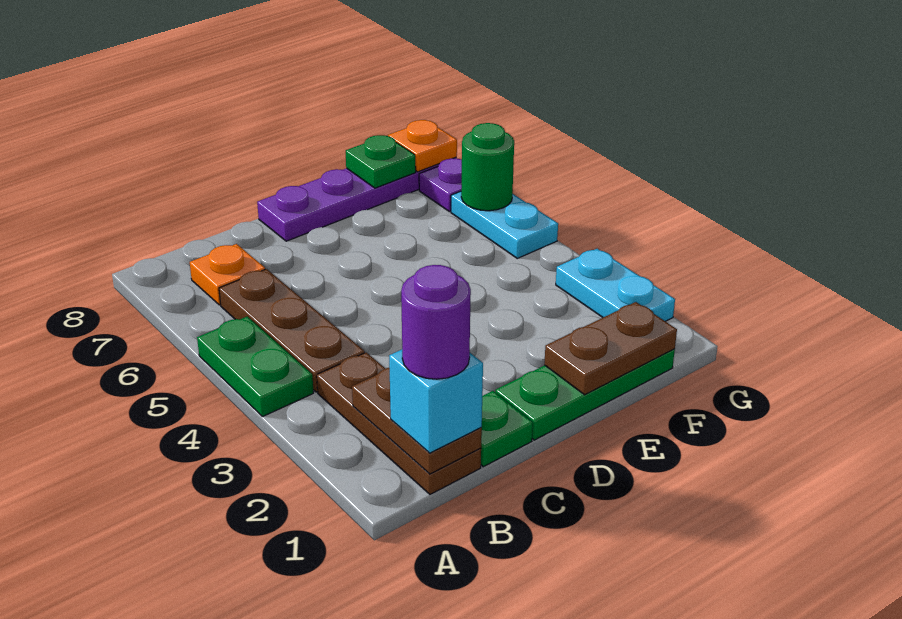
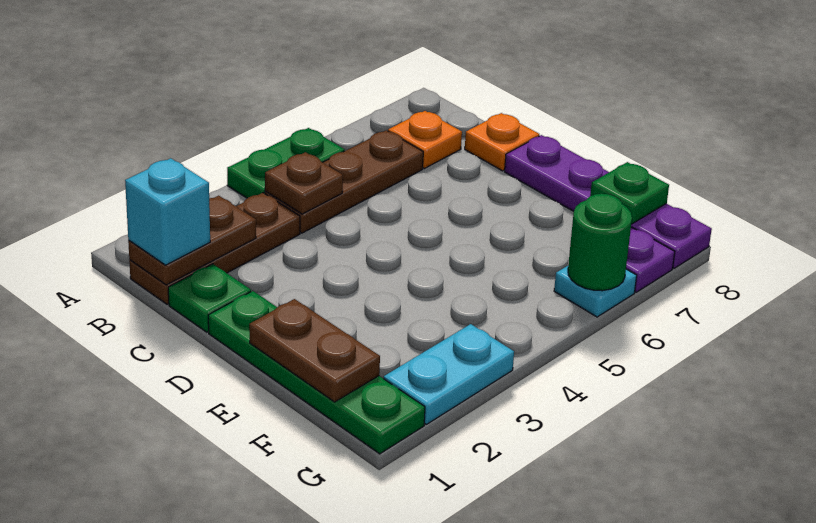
purple 1x1 round brick [401,265,471,379] -> none
none -> brown 1x1 plate [265,152,343,214]
green 1x3 plate [495,349,675,440] -> green 1x4 plate [208,291,425,454]
cyan 1x2 plate [451,191,558,258] -> cyan 1x1 plate [554,266,637,317]
orange 1x1 plate [388,120,457,172] -> orange 1x1 plate moved to [465,113,539,171]

